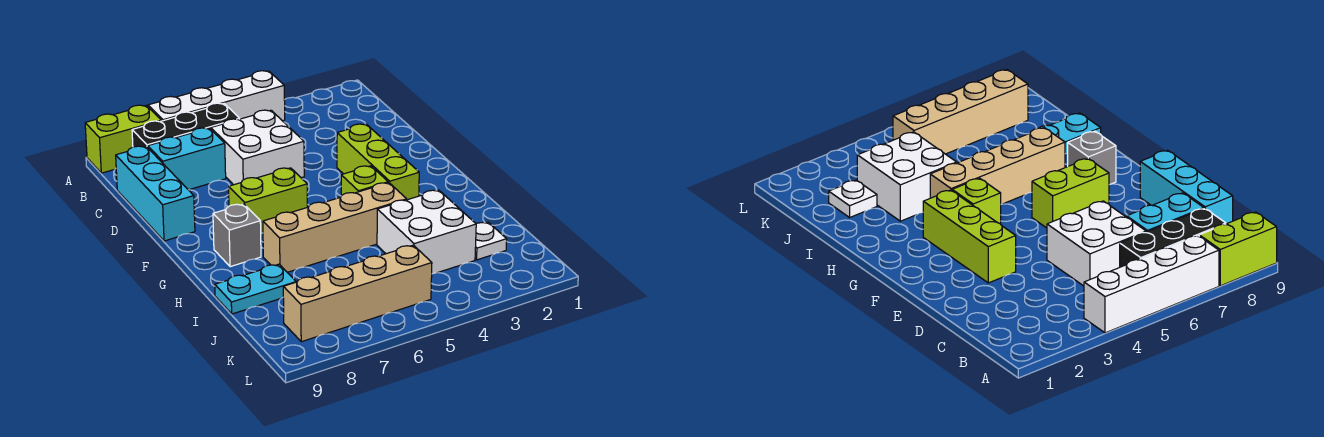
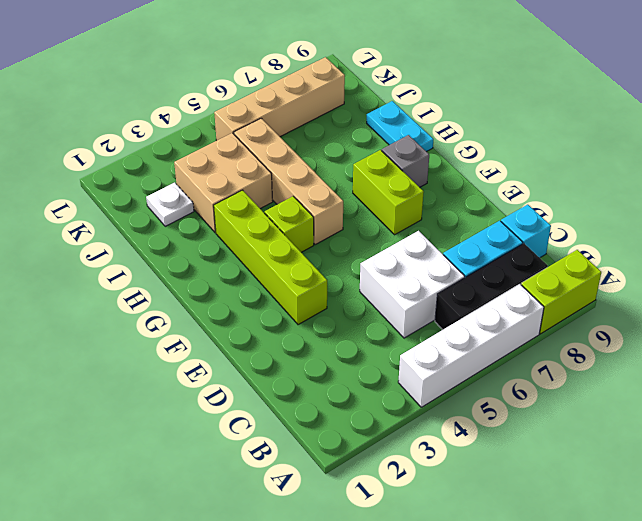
cyan 1x3 brick [116,146,195,241] -> cyan 1x1 brick [501,205,551,258]
lime 1x3 brick [337,124,419,200] -> lime 1x4 brick [214,190,327,325]
lime 1x2 brick [229,168,307,234] -> lime 1x2 brick turned to [353,150,424,235]
tan 1x4 brick [263,183,407,272] -> tan 1x4 brick turned to [234,118,343,244]
white 2x2 brick [377,190,476,274] -> tan 2x2 brick [174,133,273,232]
cyan 1x2 plate [215,264,296,314] -> cyan 1x2 plate turned to [367,101,433,152]

